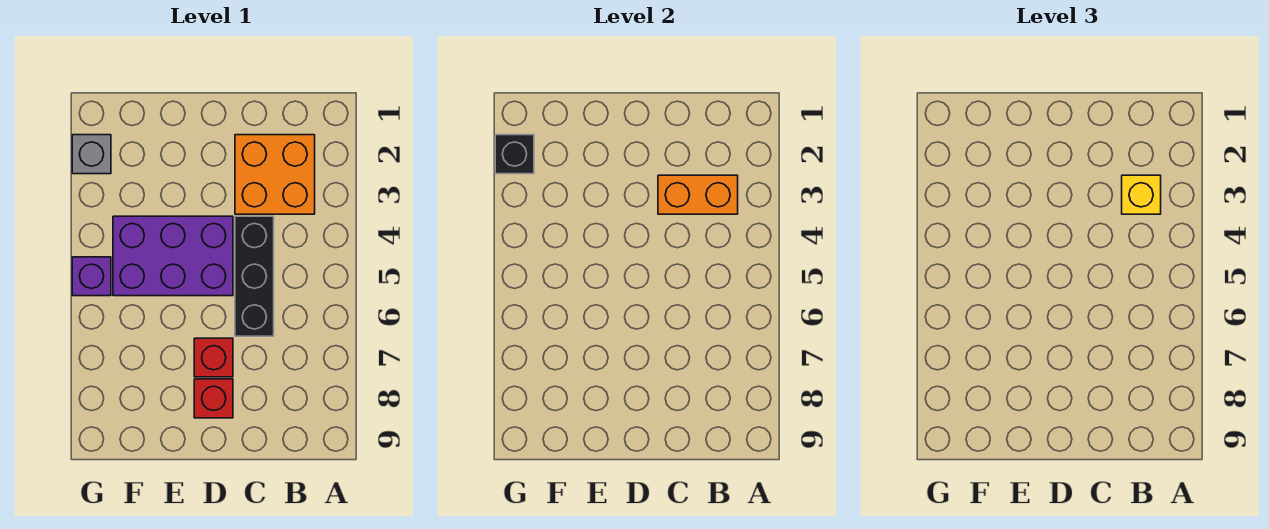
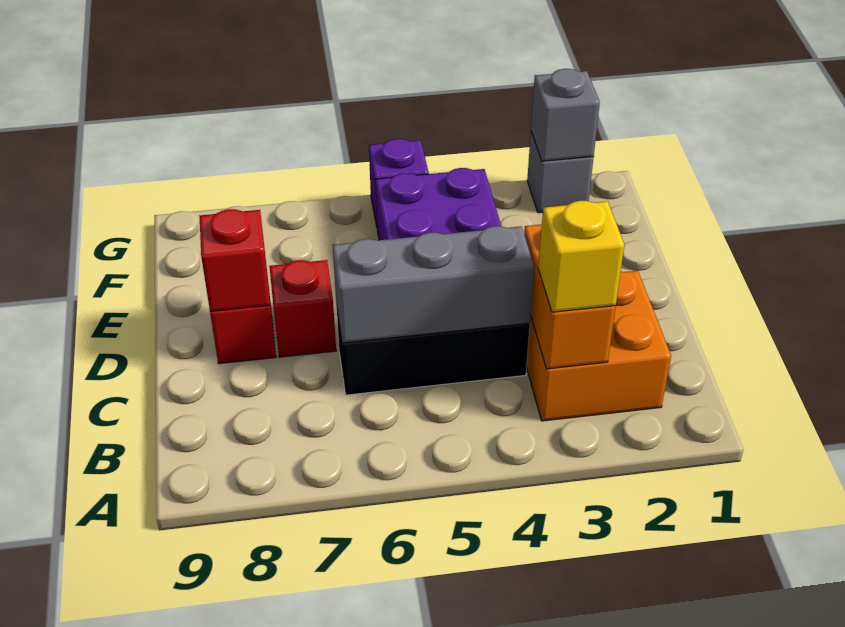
none -> grey 1x3 brick [333,226,534,343]
none -> red 1x1 brick [199,209,270,311]
black 1x1 brick [495,135,534,174] -> grey 1x1 brick [531,69,600,161]

